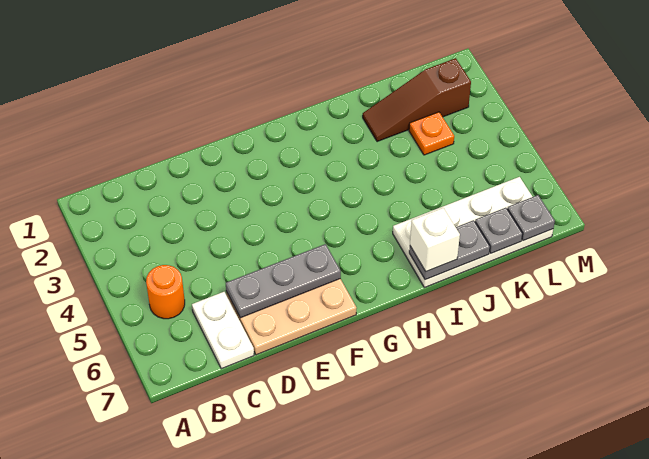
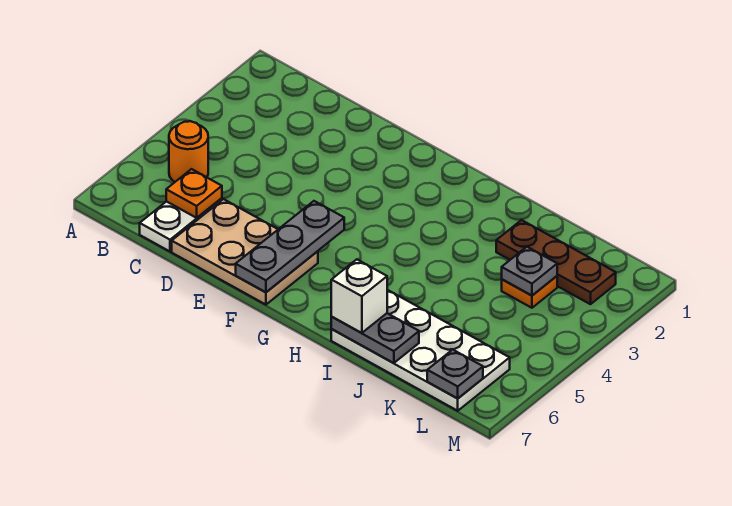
none -> orange 1x1 plate [166,169,222,218]
grey 1x3 plate [226,244,341,318] -> grey 1x3 plate turned to [236,201,344,292]
brown 1x3 slope [363,58,471,142] -> brown 1x3 plate [496,220,616,304]
grey 1x1 plate [475,208,523,253] -> grey 1x1 plate moved to [502,247,557,296]

